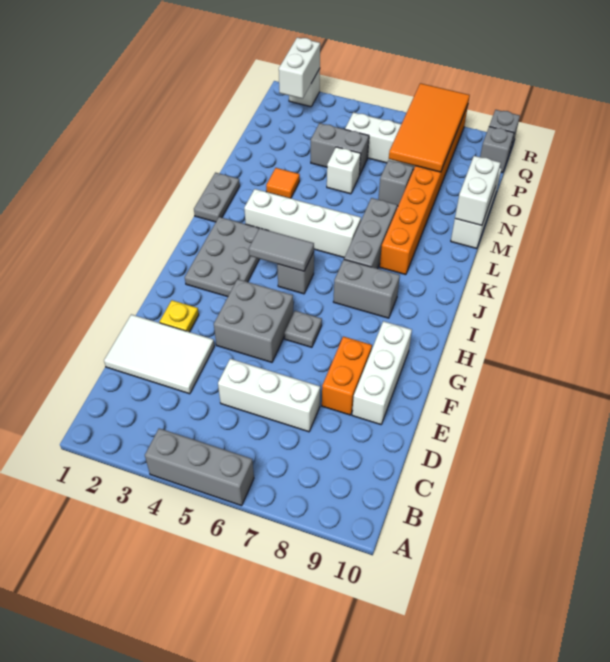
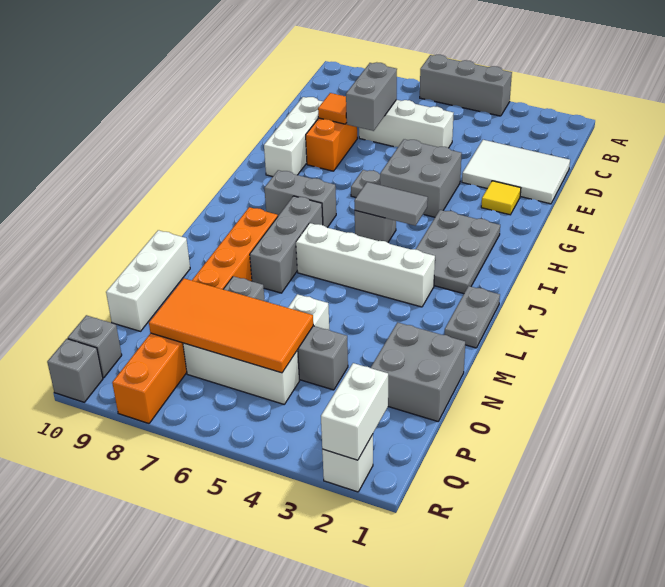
none -> grey 1x2 brick [346,62,397,131]
yellow 1x1 plate [160,300,199,332] -> yellow 1x1 tile [481,181,521,215]
orange 1x1 tile [266,168,300,198] -> orange 1x1 tile moved to [318,93,347,124]
white 1x2 brick [455,156,500,226] -> none
none -> grey 2x2 brick [371,322,465,421]
orange 2x4 tile [389,83,470,172] -> orange 2x4 tile turned to [149,278,313,373]

